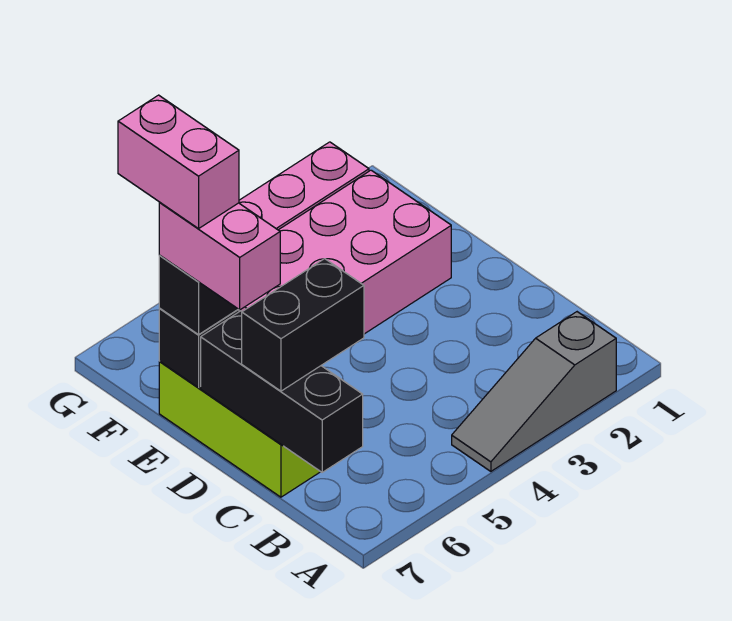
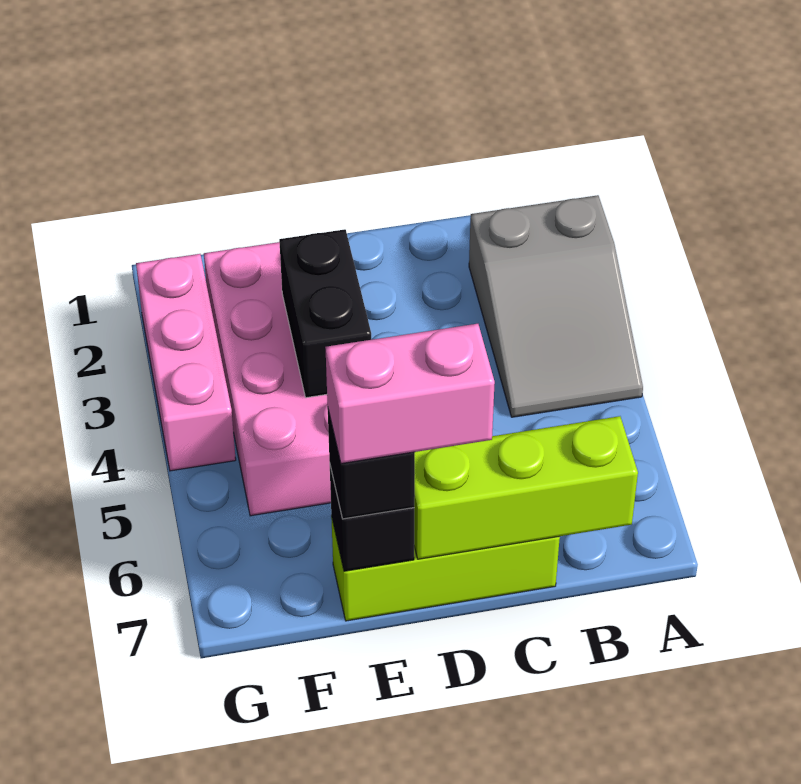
grey 1x3 slope [452,312,616,471] -> grey 2x3 slope [469,195,643,417]
black 1x3 brick [201,311,363,472] -> lime 1x3 brick [414,416,638,559]
black 1x2 brick [242,259,364,391] -> black 1x2 brick moved to [279,229,371,398]
pink 1x2 brick [118,95,239,229] -> none

